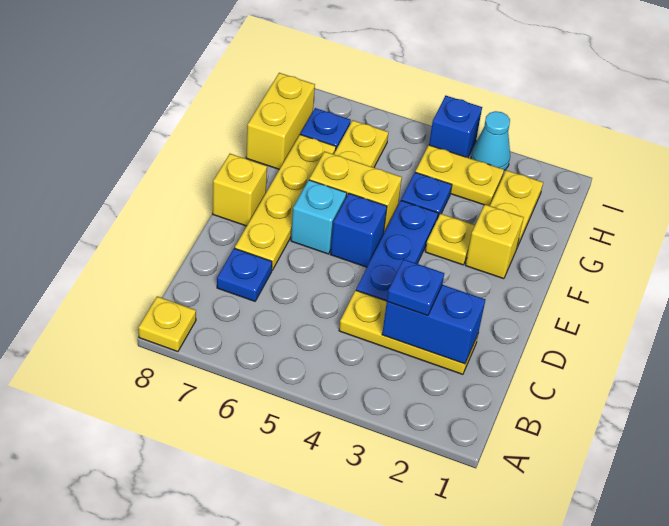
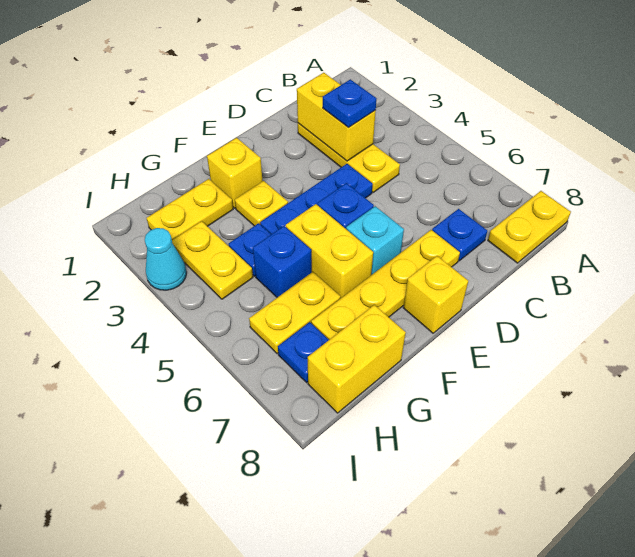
yellow 1x1 plate [139,296,196,352] -> yellow 1x2 plate [488,191,571,263]
blue 1x2 brick [382,285,485,364] -> yellow 1x2 brick [297,73,376,161]
blue 1x1 brick [429,96,482,158] -> blue 1x1 brick moved to [253,226,312,297]

